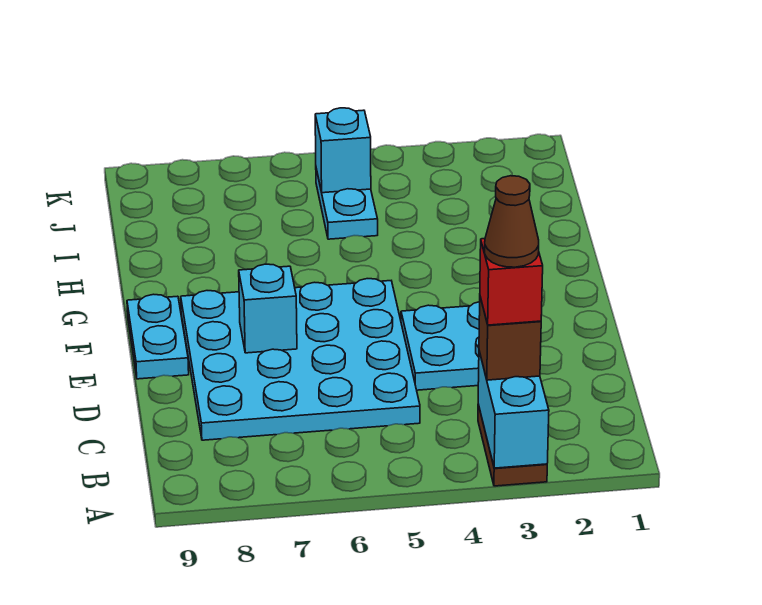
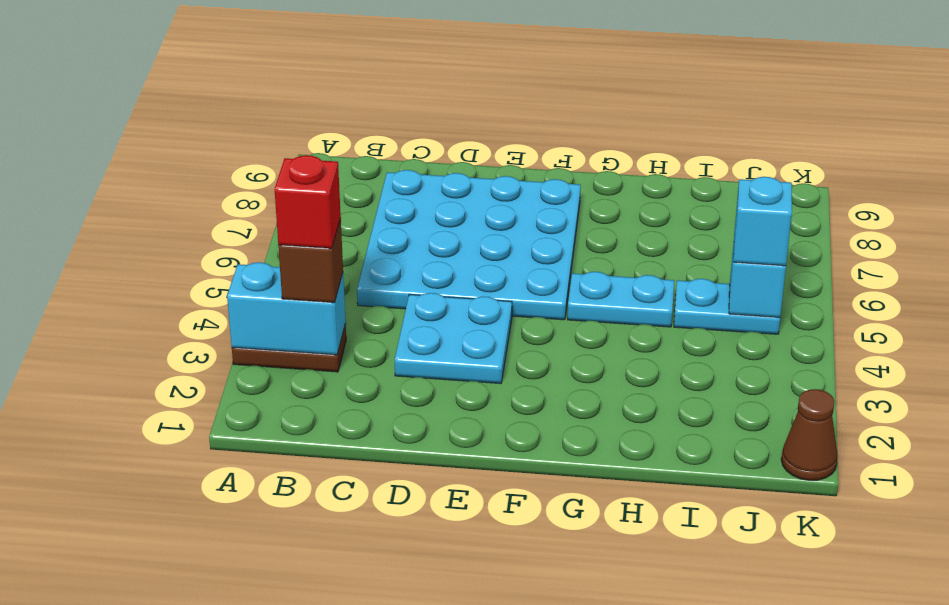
brown 1x1 cone [485,176,539,267] -> brown 1x1 cone moved to [781,389,838,480]
cyan 1x1 brick [239,264,297,353] -> cyan 1x1 brick moved to [734,177,792,266]
cyan 1x2 plate [127,294,189,379] -> cyan 1x2 plate moved to [568,272,674,327]

